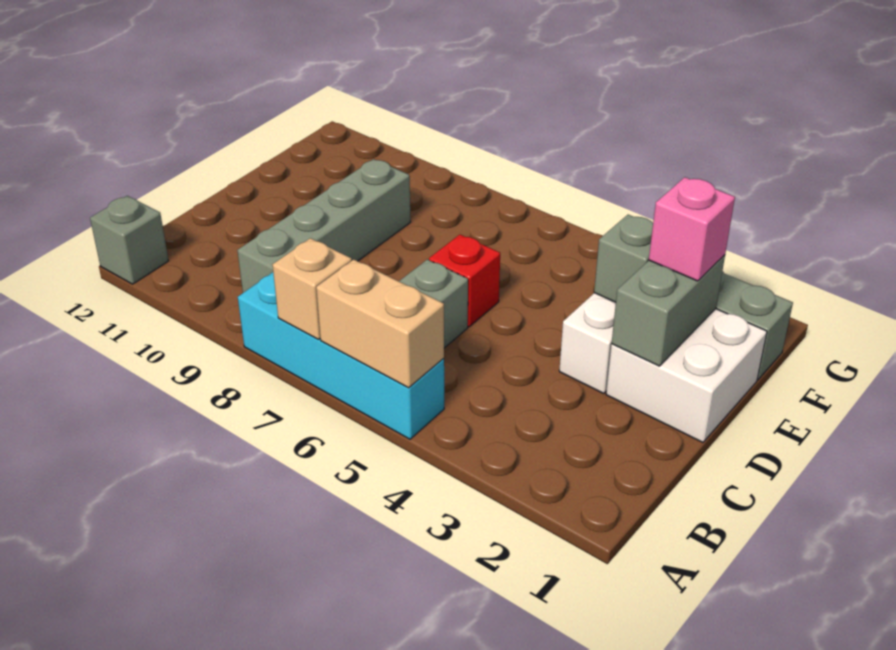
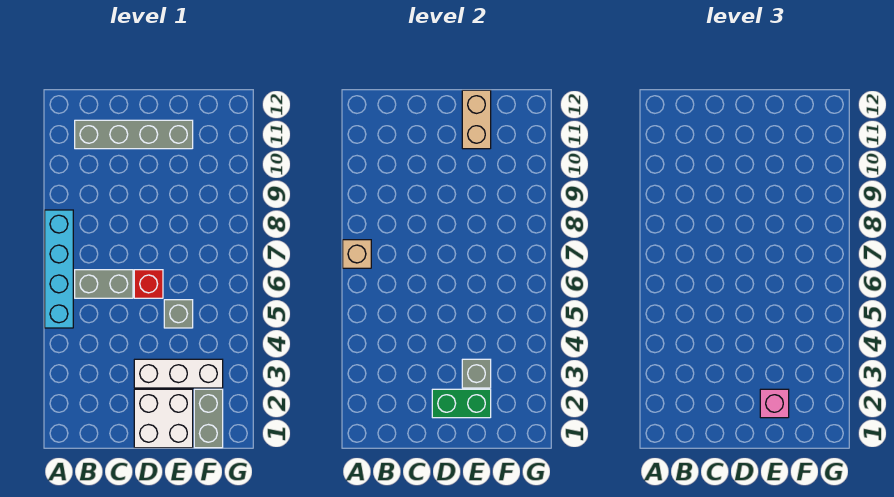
tan 1x2 brick [316,260,444,388] -> tan 1x2 brick moved to [462,90,491,149]
grey 1x1 brick [90,196,169,284] -> grey 1x1 brick moved to [164,300,193,328]
grey 1x4 brick [237,159,411,293] -> grey 1x4 brick moved to [75,120,193,149]
grey 1x2 brick [612,255,725,366] -> green 1x2 brick [432,389,491,418]

